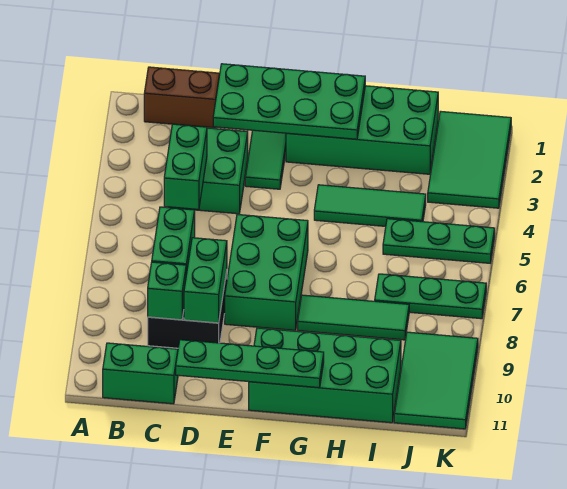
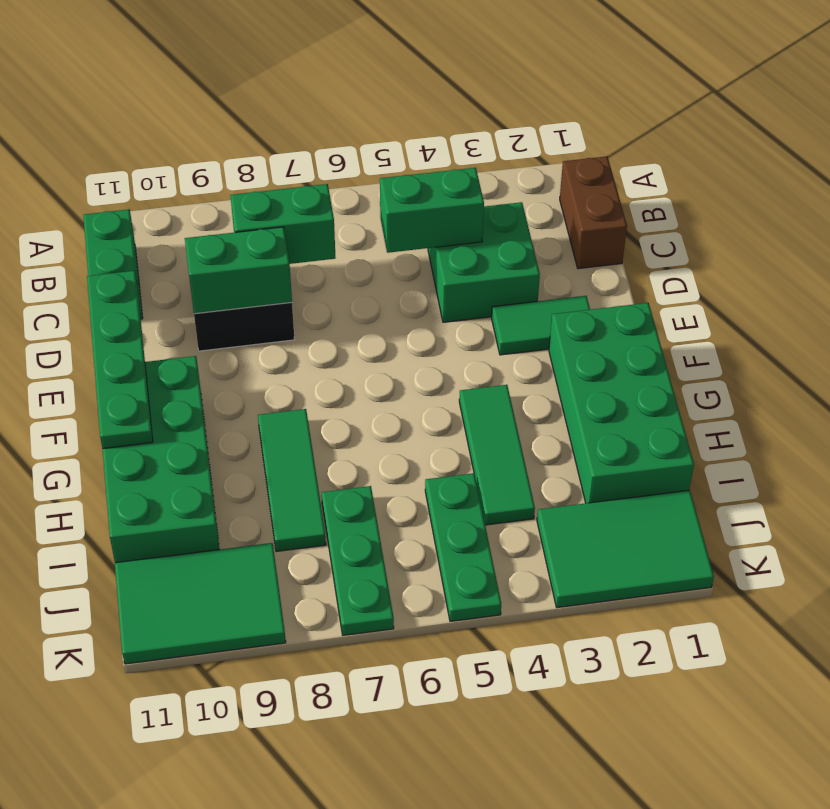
green 1x1 brick [148,262,186,320] -> none
green 2x4 plate [213,64,365,139] -> none
green 2x3 brick [225,214,308,330] -> none

